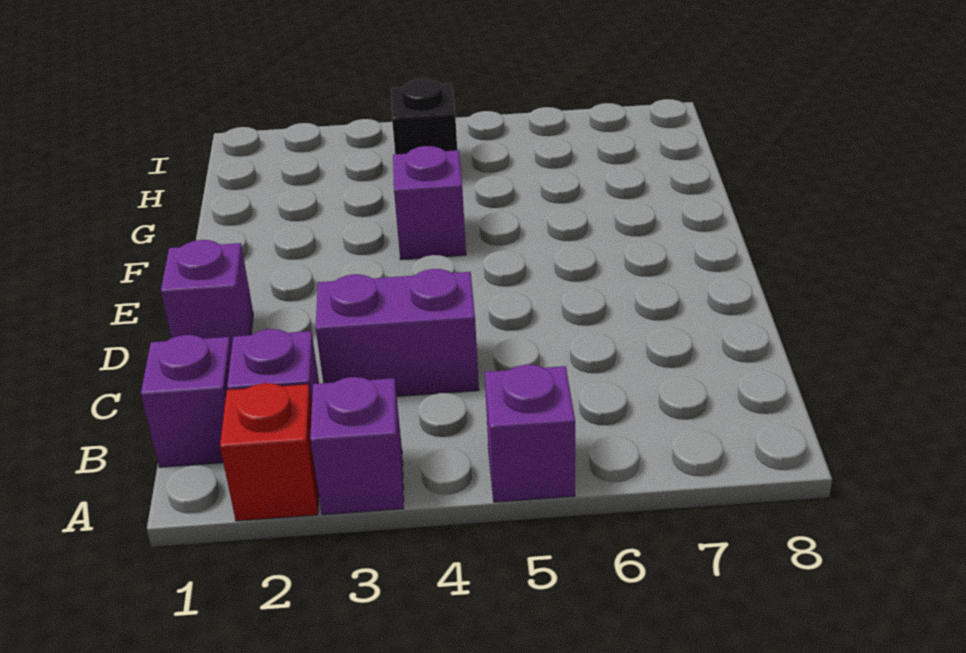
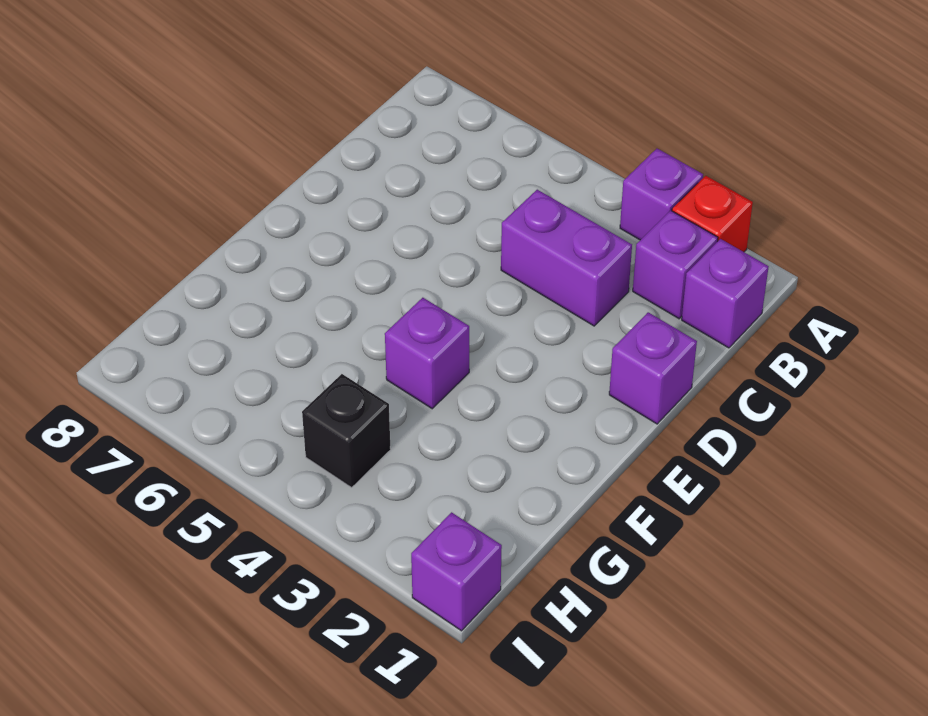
purple 1x1 brick [485,365,575,502] -> purple 1x1 brick moved to [411,512,502,631]

